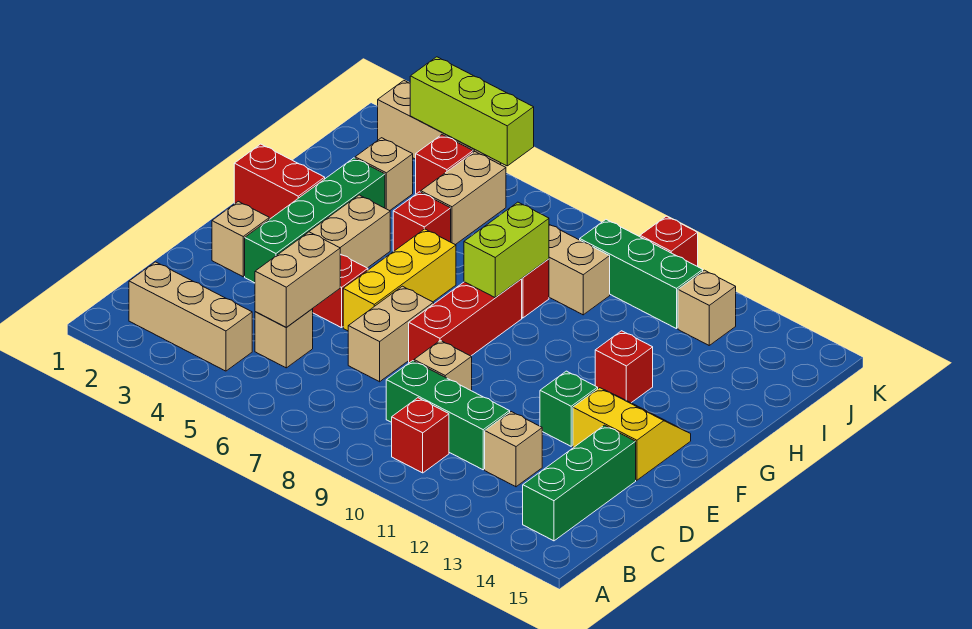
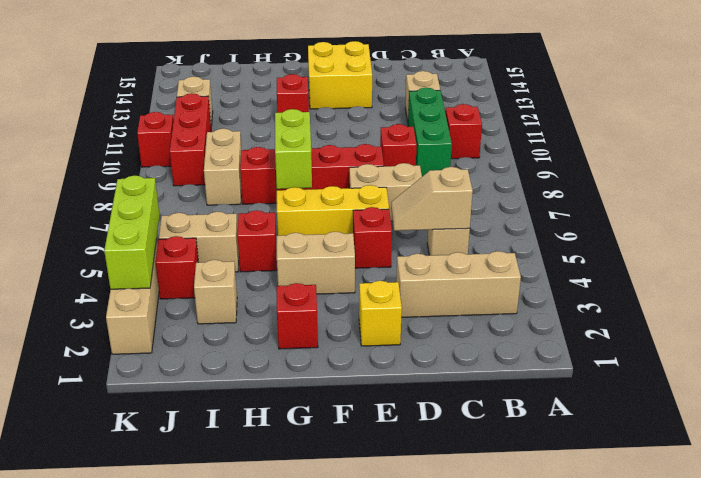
tan 1x3 brick [129,262,252,371] -> tan 1x3 brick turned to [396,251,521,317]
green 1x3 brick [523,425,636,541] -> none
tan 1x2 brick [255,232,340,327] -> tan 1x2 slope [391,167,473,231]
tan 1x1 brick [414,340,472,391] -> red 1x1 brick [380,124,417,166]
tan 1x1 brick [212,201,269,277] -> yellow 1x1 brick [359,281,402,346]
green 1x4 brick [245,158,385,283] -> none
green 1x1 brick [540,371,598,446] -> none
yellow 2x2 slope [573,388,691,480] -> yellow 2x2 brick [308,41,372,109]
red 1x2 brick [234,144,325,219] -> red 1x1 brick [277,283,318,349]
lime 1x2 brick [464,202,549,298] -> lime 1x2 brick turned to [275,109,312,189]
green 1x3 brick [580,220,703,329] -> red 1x3 brick [170,93,211,186]

